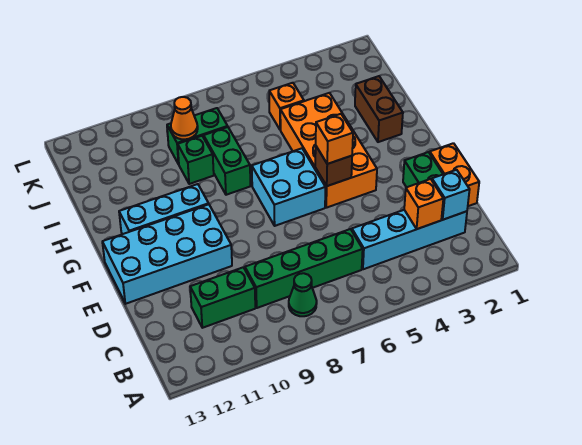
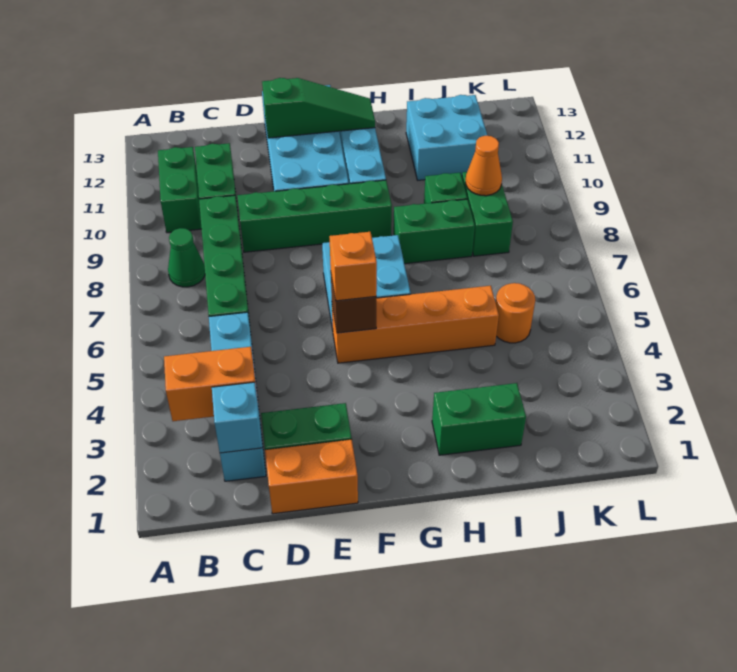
none -> green 1x2 brick [158,147,202,233]
orange 1x1 brick [404,179,443,229] -> orange 1x2 brick [164,347,258,421]
none -> green 1x4 brick [237,180,392,252]
none -> green 1x3 slope [262,78,375,138]
orange 2x4 brick [280,93,377,208] -> orange 1x4 brick [332,286,499,363]
brown 1x2 brick [355,76,403,142] -> green 1x2 brick [432,383,526,455]
none -> cyan 2x2 brick [406,95,488,180]
orange 1x1 brick [269,83,304,130] -> orange 1x1 round brick [496,283,535,343]

